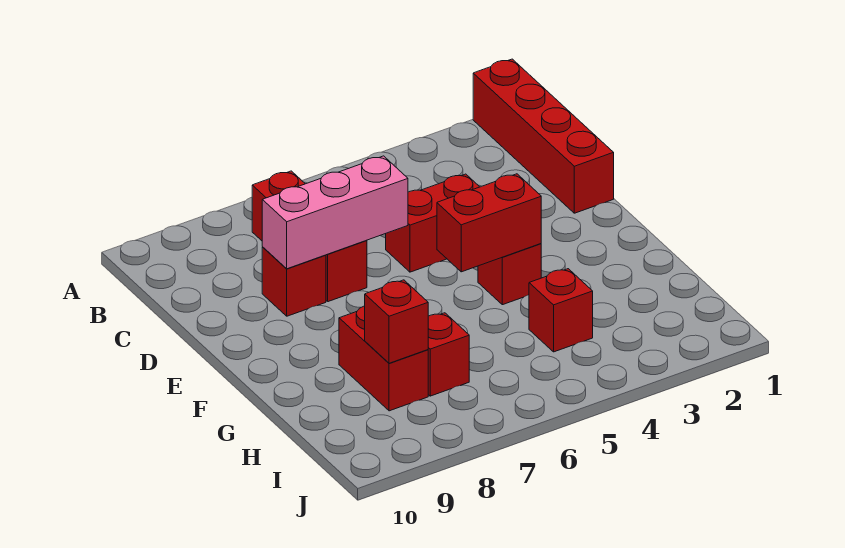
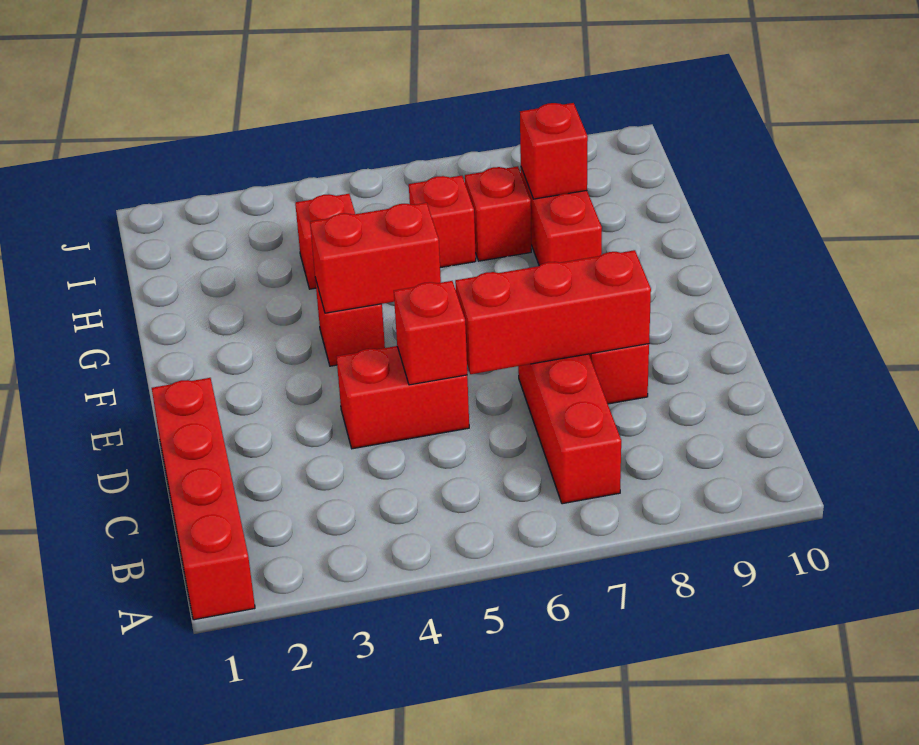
none -> red 1x1 brick [394,281,467,385]
pink 1x3 brick [262,156,408,269] -> red 1x3 brick [455,250,651,374]
none -> red 1x1 brick [409,176,476,268]

